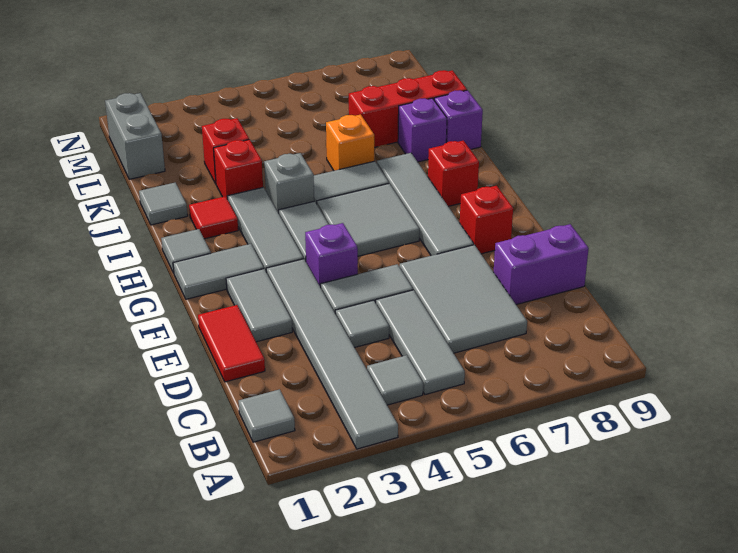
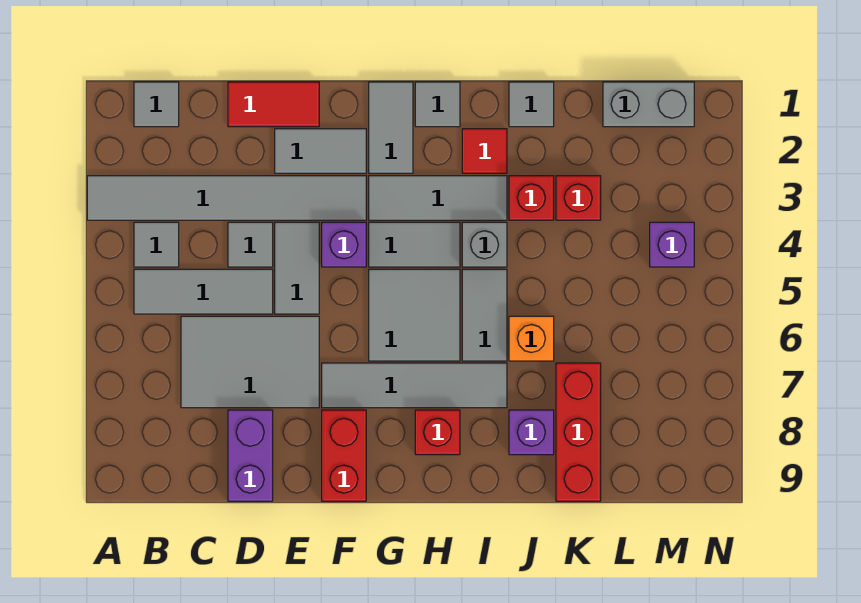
red 1x1 brick [460,186,513,254] -> red 1x2 brick [322,410,366,501]
purple 1x1 brick [434,90,483,149] -> purple 1x1 brick moved to [650,222,694,267]

